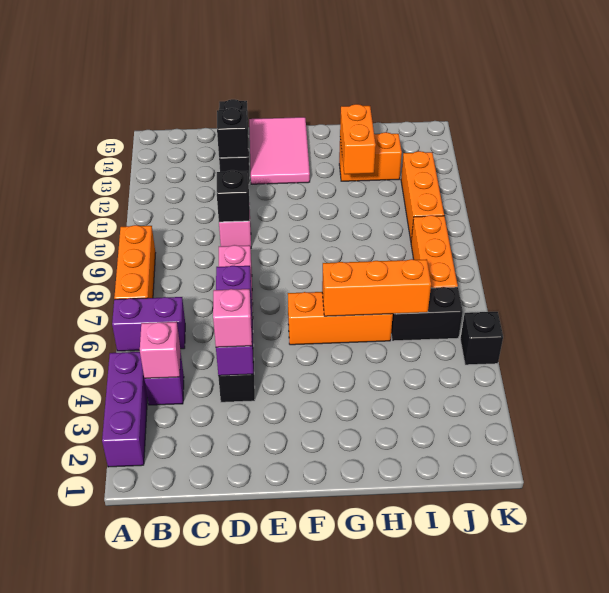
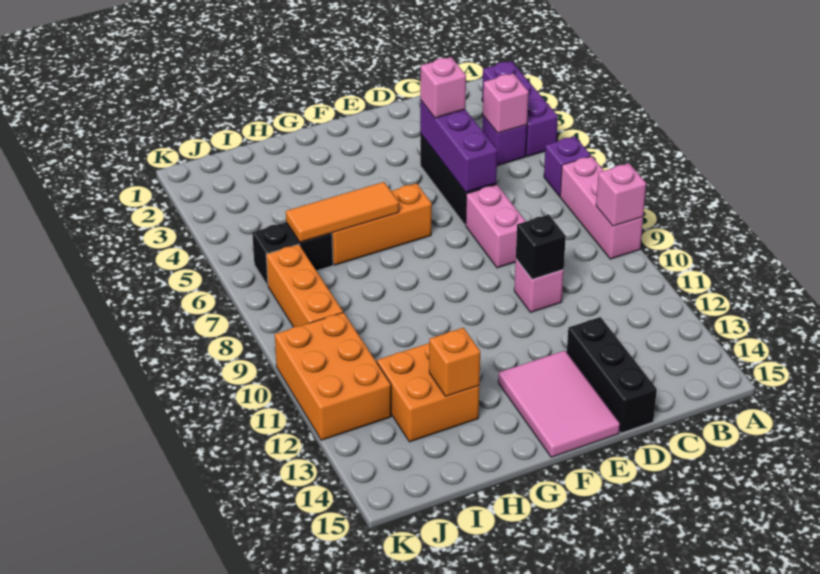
purple 1x2 brick [112,297,185,351] -> purple 1x1 brick [544,136,591,196]
orange 1x3 brick [114,225,155,299] -> pink 1x3 brick [560,156,643,259]
none -> pink 1x1 brick [596,163,646,226]
black 1x1 brick [217,108,248,158] -> none
orange 1x3 brick [322,259,431,316] -> orange 1x3 tile [286,182,399,242]
orange 1x2 brick [340,104,376,174] -> orange 1x1 brick [429,328,480,396]
orange 1x2 brick [339,132,402,181] -> orange 2x2 brick [377,343,479,442]
orange 1x3 brick [401,151,444,240] -> orange 2x3 brick [275,313,391,440]
black 1x1 brick [460,312,503,365] -> none

